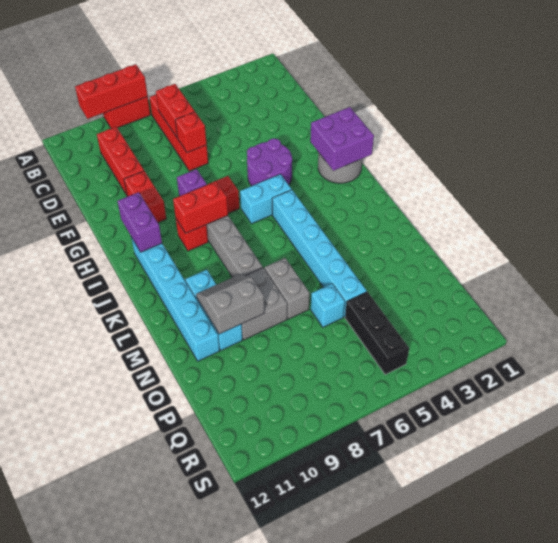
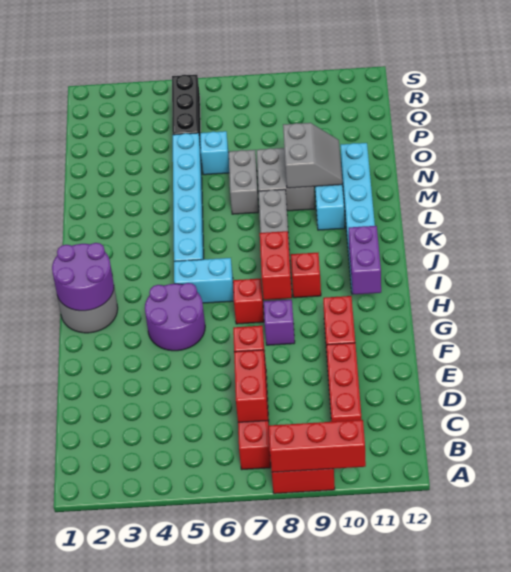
purple 2x2 brick [310,107,374,171] -> purple 2x2 round brick [52,243,114,311]
red 1x2 brick [173,181,228,233] -> red 1x2 brick turned to [260,231,292,300]
grey 2x2 slope [196,274,265,334] -> grey 2x2 slope turned to [283,123,342,188]

